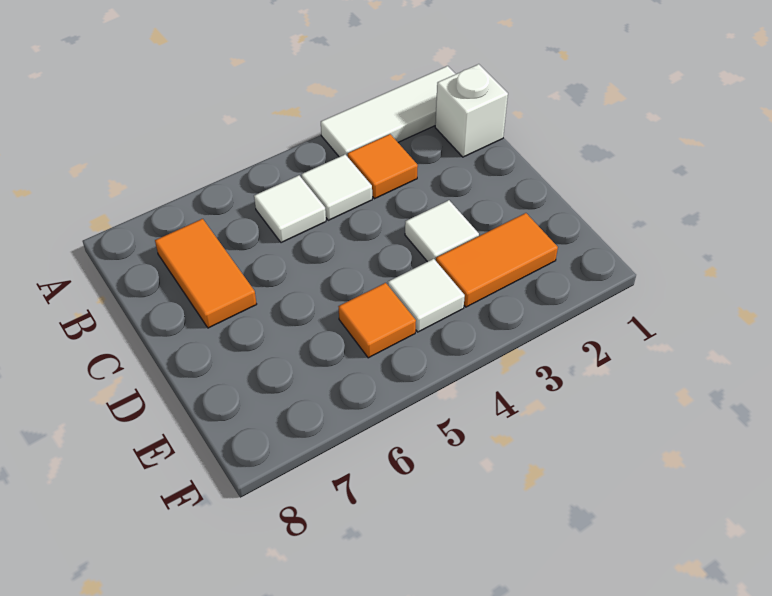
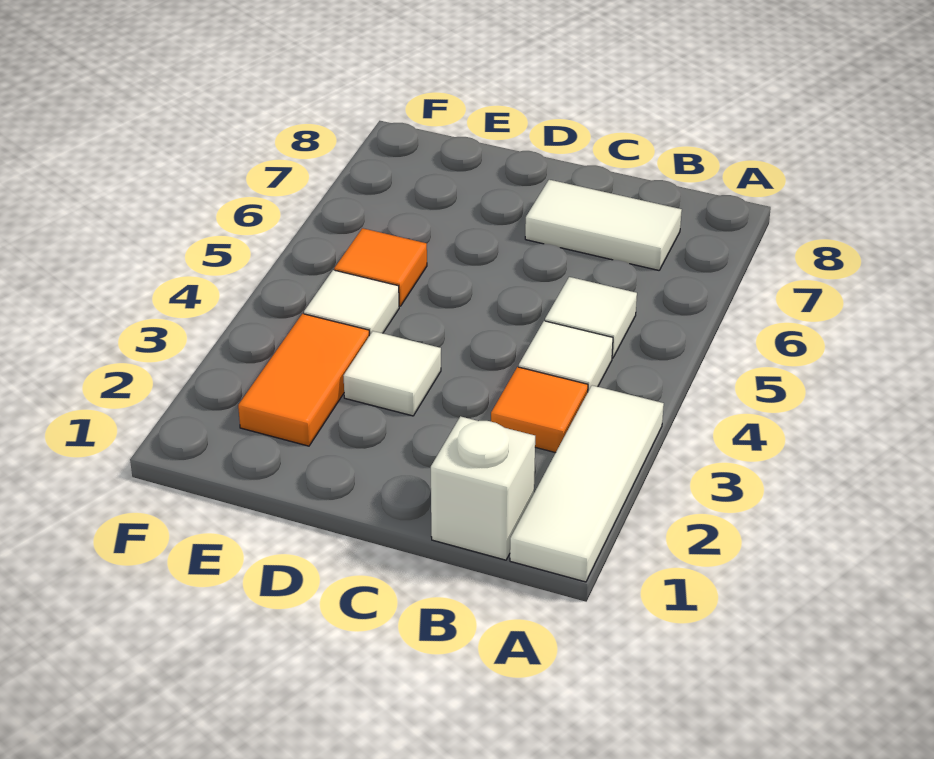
orange 1x2 tile [155,219,257,328] -> white 1x2 tile [525,180,682,270]

